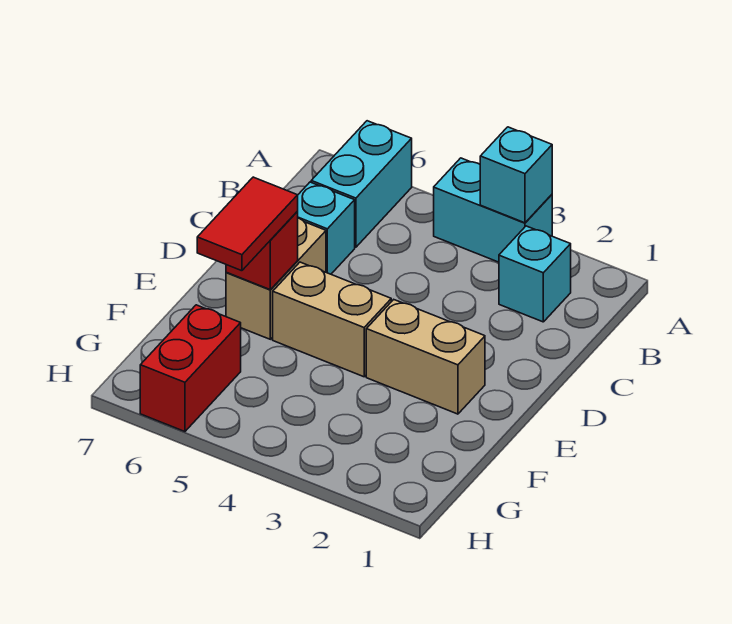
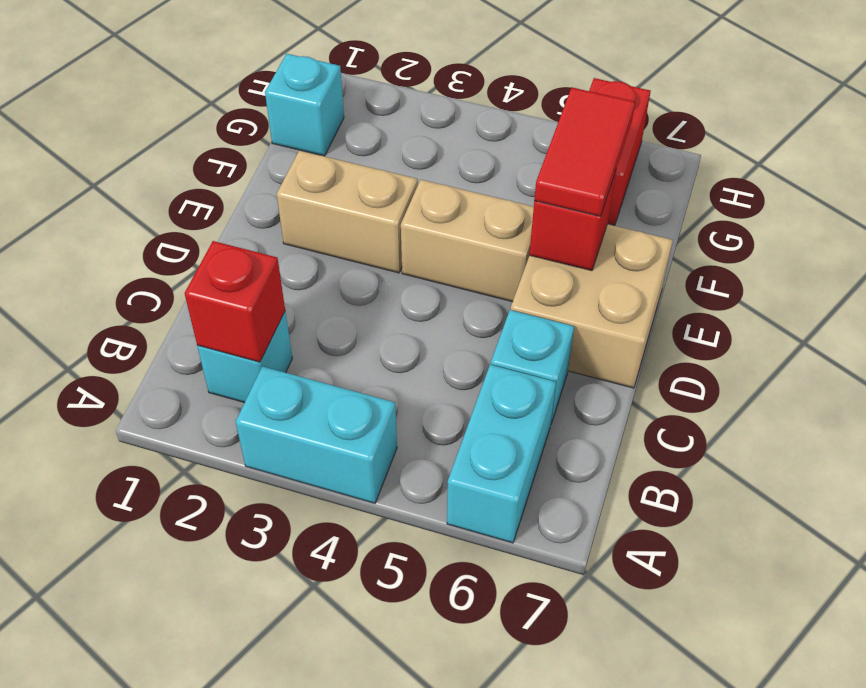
cyan 1x1 brick [480,127,552,223] -> cyan 1x1 brick moved to [265,54,344,156]
none -> red 1x1 brick [185,241,285,362]
tan 1x2 brick [226,218,326,339] -> tan 2x2 brick [510,224,673,388]

